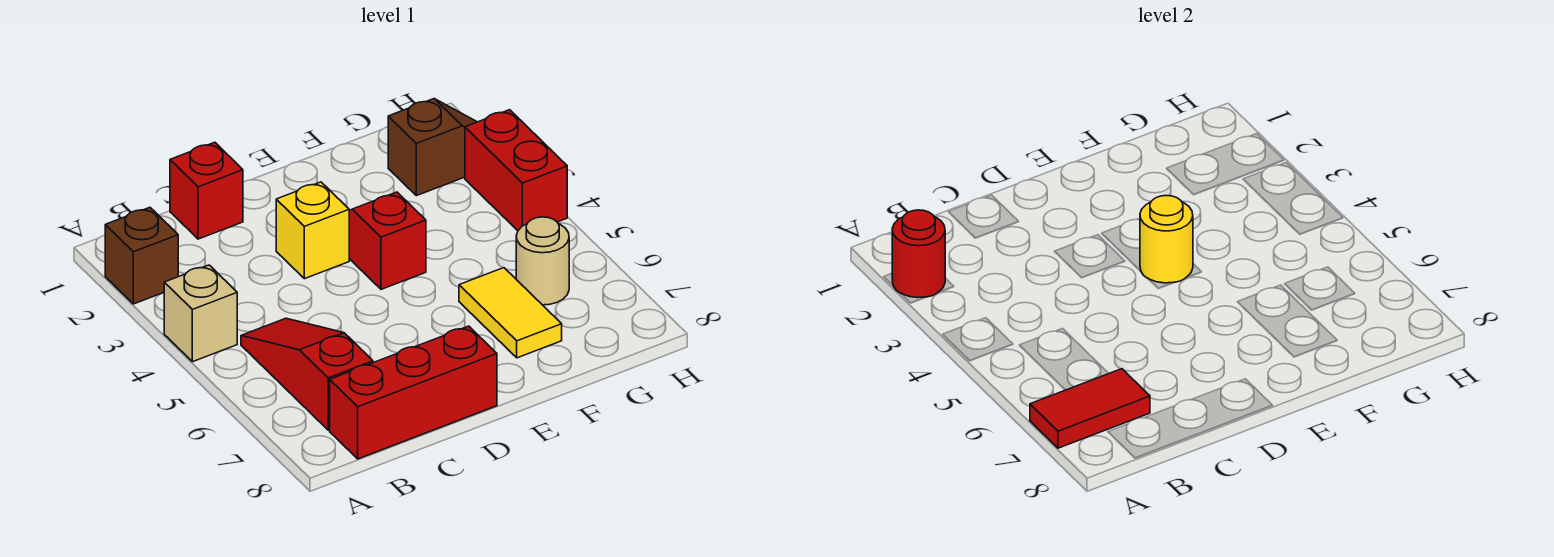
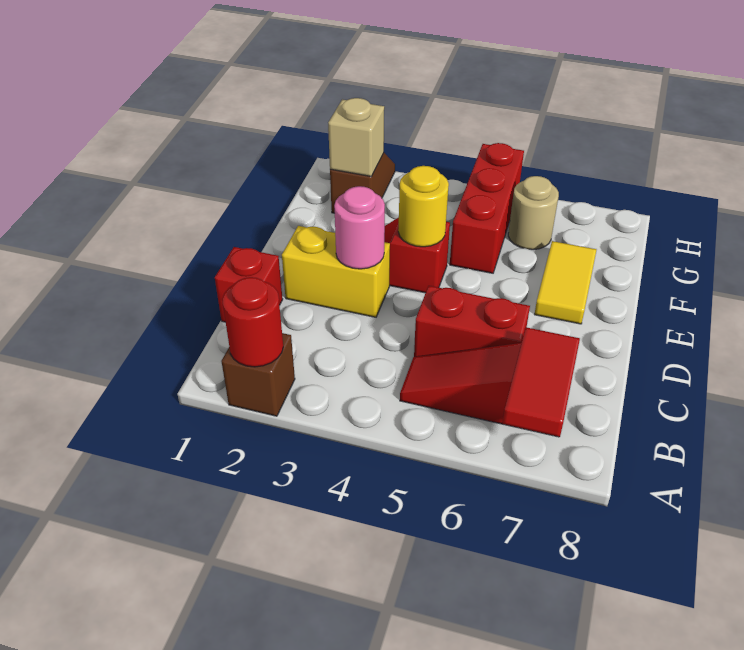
tan 1x1 brick [164,265,237,362] -> tan 1x1 brick moved to [328,98,384,177]
red 1x3 brick [330,326,497,459] -> red 1x3 brick moved to [450,143,524,273]
yellow 1x1 brick [276,182,349,279] -> yellow 1x2 brick [282,226,390,317]
none -> pink 1x1 round brick [334,186,385,269]
yellow 1x2 tile [459,268,562,358] -> yellow 1x2 tile turned to [534,241,596,324]
red 1x2 brick [465,110,567,231] -> red 1x2 brick moved to [414,286,530,357]

